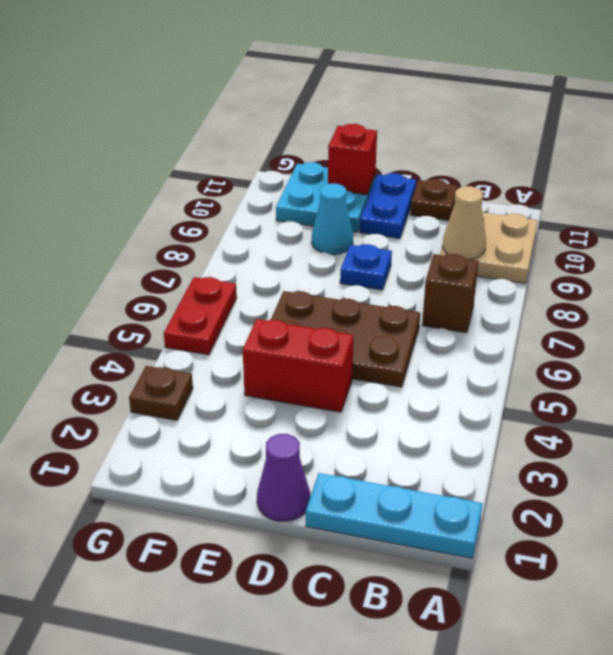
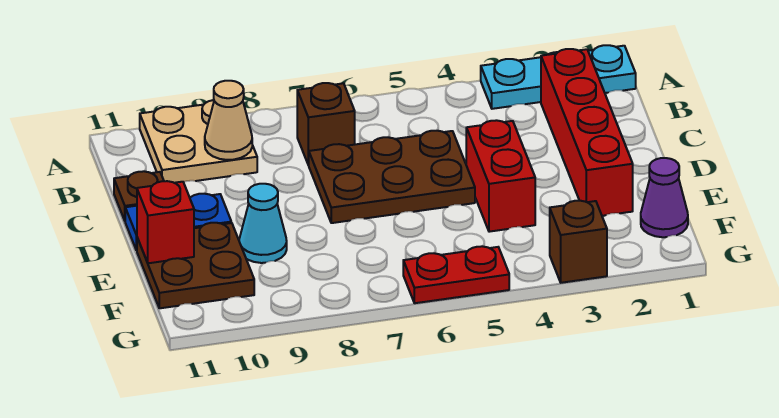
cyan 1x3 plate [306,473,483,559] -> cyan 1x3 plate turned to [481,45,636,109]
none -> red 1x4 brick [541,49,633,216]
brown 2x3 plate [271,291,420,387] -> brown 2x3 plate turned to [309,131,475,223]
purple 1x1 cone [257,434,310,521] -> purple 1x1 cone moved to [641,158,688,237]
blue 1x1 plate [340,244,392,290] -> none
cyan 2x2 plate [276,162,375,232] -> brown 2x2 plate [137,223,254,308]
brown 1x1 plate [129,366,193,420] -> brown 1x1 brick [550,201,607,283]

